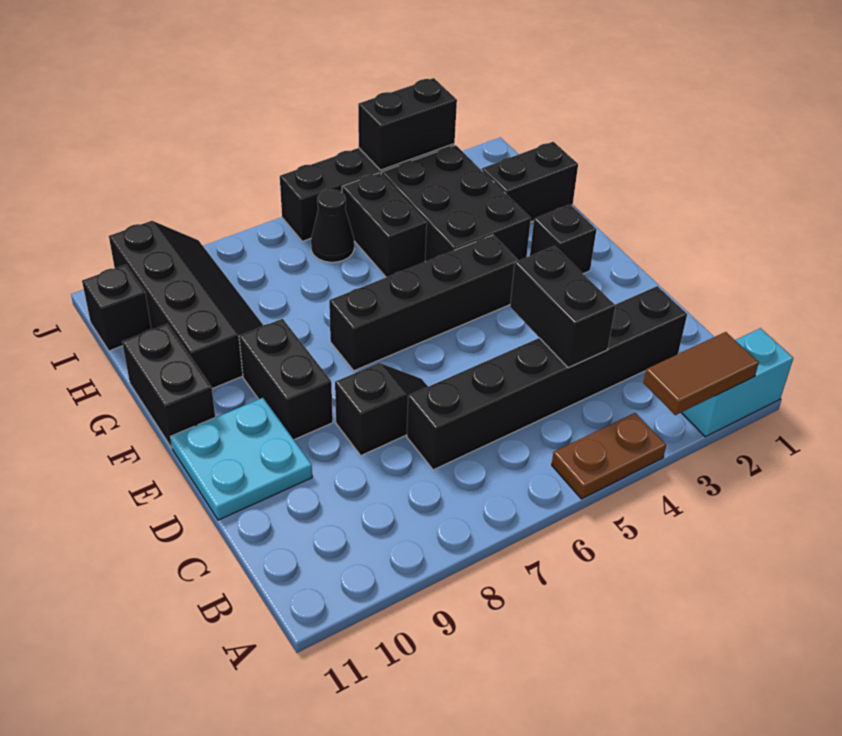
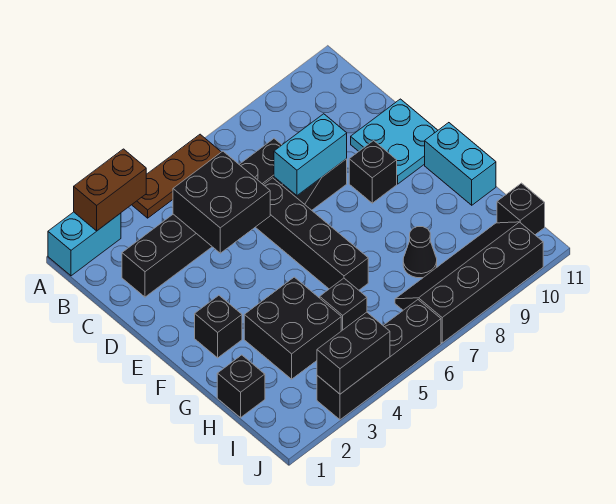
brown 1x2 tile [643,332,759,415] -> brown 1x2 brick [74,149,146,231]
brown 1x2 plate [552,413,666,499] -> brown 1x3 plate [132,134,221,218]
black 1x2 brick [510,246,615,368] -> black 2x2 brick [173,151,270,253]
none -> cyan 1x2 brick [274,114,347,195]
black 1x2 brick [239,319,333,440] -> black 1x1 brick [349,140,397,203]
black 1x4 brick [329,235,519,371] -> black 1x4 brick turned to [256,178,368,290]
black 1x2 brick [122,324,215,448] -> cyan 1x2 brick [425,123,496,205]
black 2x3 brick [381,145,531,262] -> black 2x2 brick [244,277,341,379]
black 2x4 slope [109,221,263,389] -> black 2x4 slope turned to [395,222,543,343]
black 1x2 brick [482,142,578,222] -> black 1x1 brick [217,355,265,418]
black 1x2 brick [342,173,427,277] -> black 1x1 brick [320,278,367,331]
black 1x1 cone [311,190,354,262] -> black 1x1 cone moved to [403,227,437,278]

